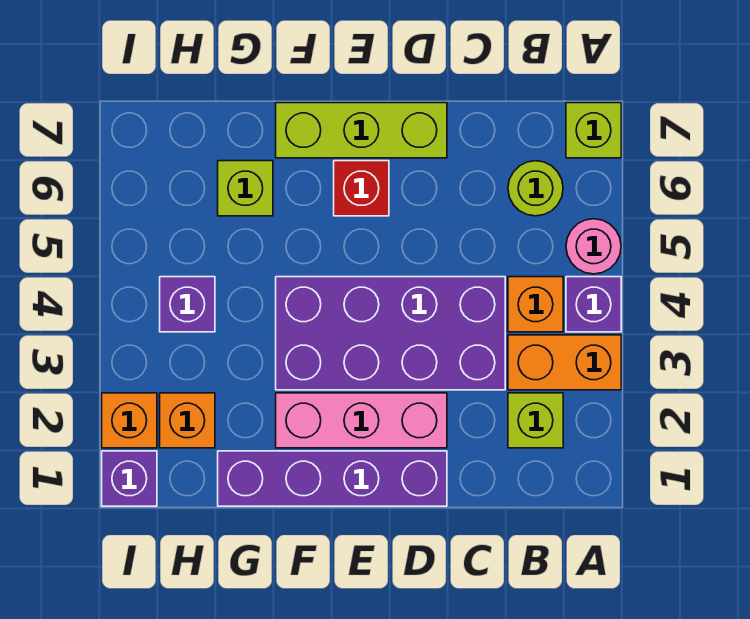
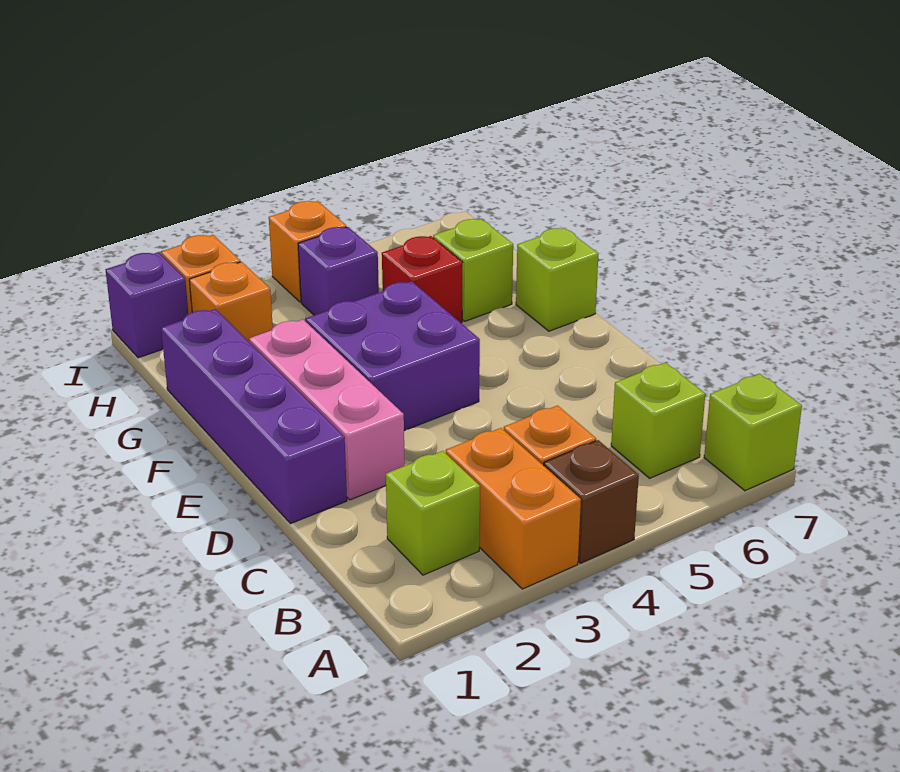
purple 1x1 brick [566,277,621,332] -> brown 1x1 brick [544,440,639,563]
pink 1x1 round brick [566,219,621,274] -> none
lime 1x1 round brick [508,161,563,216] -> lime 1x1 brick [611,363,705,478]
purple 2x4 brick [276,277,505,390] -> purple 2x2 brick [306,281,480,431]
lime 1x3 brick [276,103,447,158] -> lime 1x1 brick [516,228,599,331]
red 1x1 brick [334,161,389,216] -> red 1x1 brick moved to [382,236,463,323]
none -> orange 1x1 brick [269,201,346,302]

